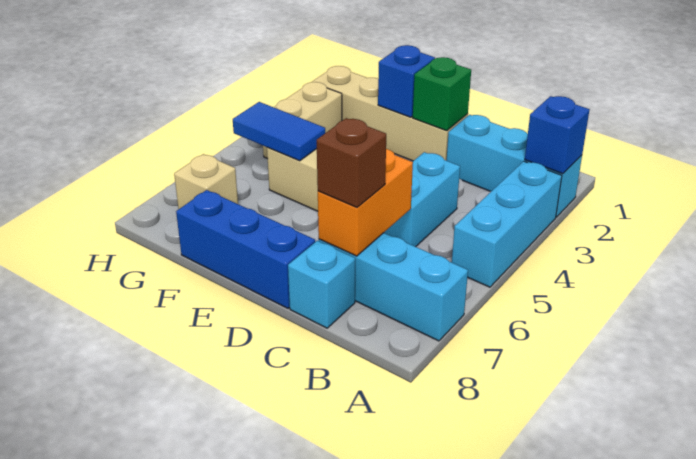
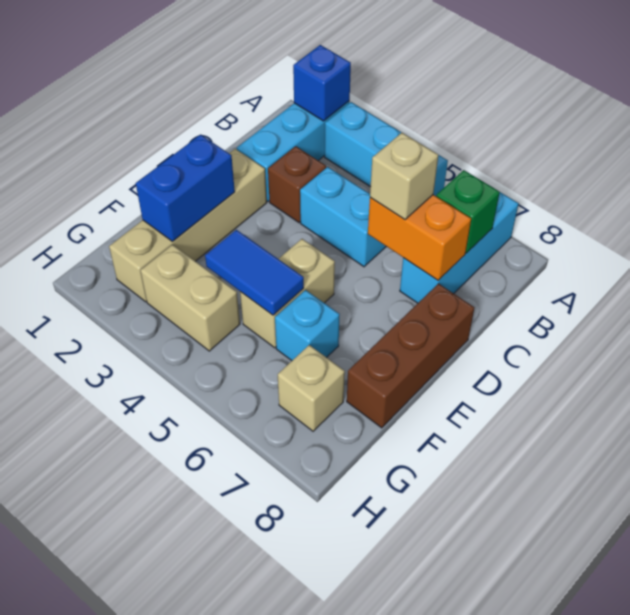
none -> tan 1x1 brick [370,133,438,220]
brown 1x1 brick [317,118,386,207] -> brown 1x1 brick moved to [268,146,326,223]
cyan 1x1 brick [288,241,355,328] -> cyan 1x1 brick moved to [275,290,340,361]
green 1x1 brick [413,57,471,131] -> green 1x1 brick moved to [436,170,500,253]
blue 1x3 brick [176,190,315,308] -> brown 1x3 brick [347,284,474,428]
blue 1x1 brick [378,45,435,117] -> blue 1x2 brick [136,135,235,241]
blue 1x2 tile [233,102,325,161] -> blue 1x2 tile turned to [205,230,304,315]

